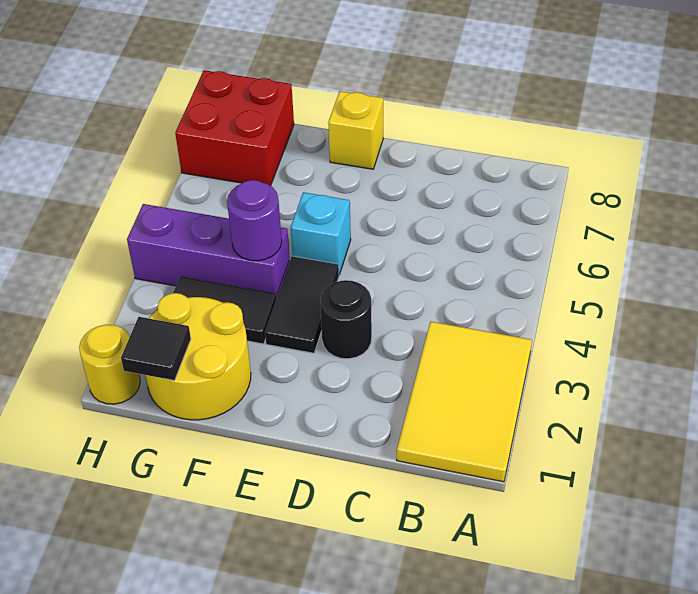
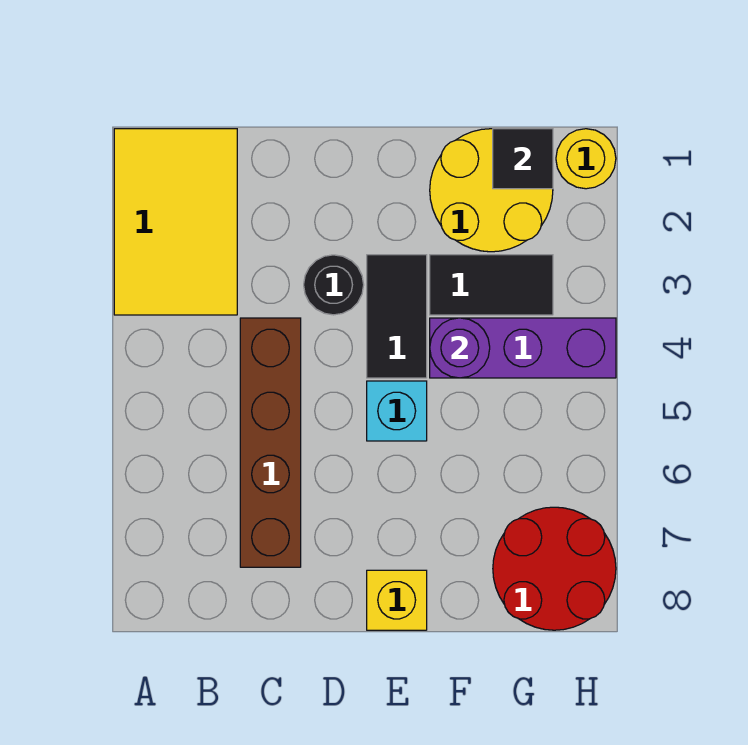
none -> brown 1x4 brick [240,318,301,567]
red 2x2 brick [175,70,294,186] -> red 2x2 round brick [493,507,616,630]

